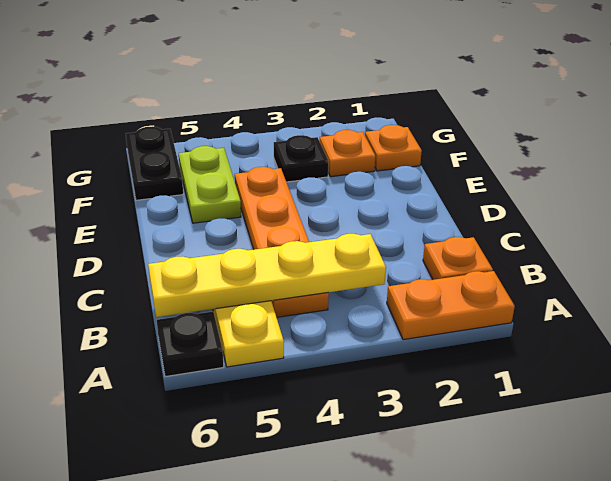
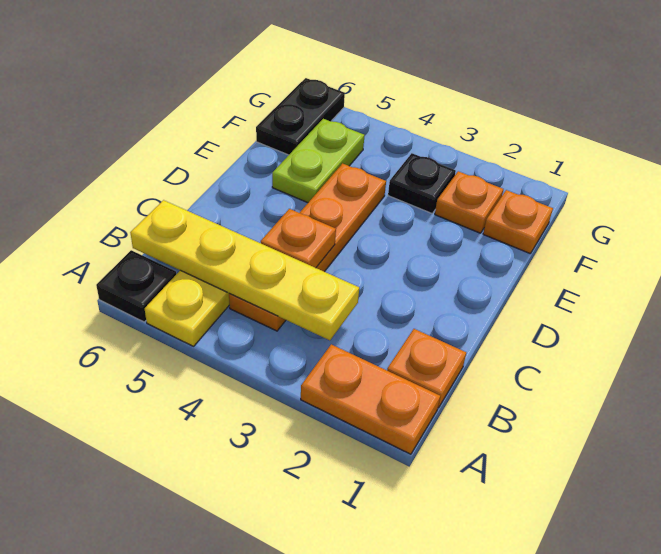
none -> orange 1x1 plate [261,209,336,268]

